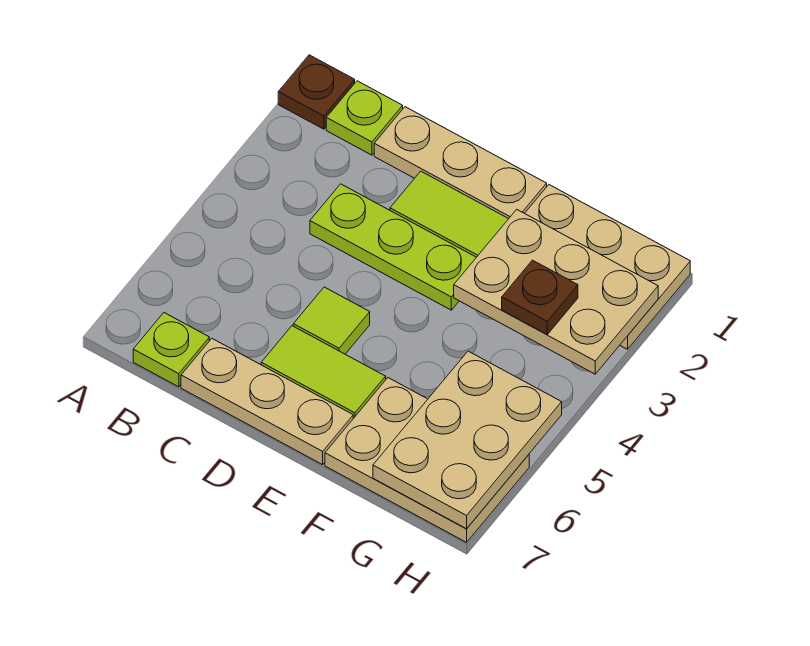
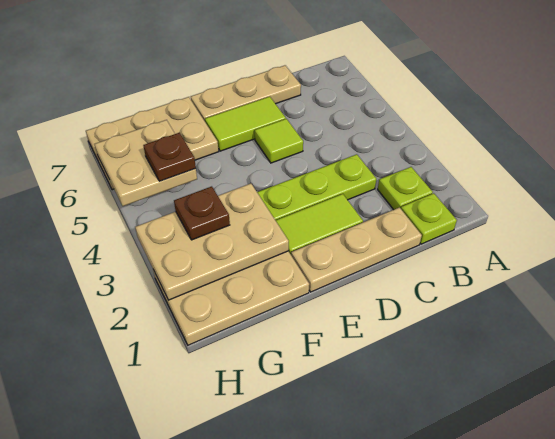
brown 1x1 plate [278,55,355,129] -> brown 1x1 plate moved to [143,133,196,181]
lime 1x1 plate [133,313,209,387] -> lime 1x1 plate moved to [378,167,433,210]
tan 2x3 plate [373,351,562,529] -> tan 2x2 plate [94,120,197,206]

